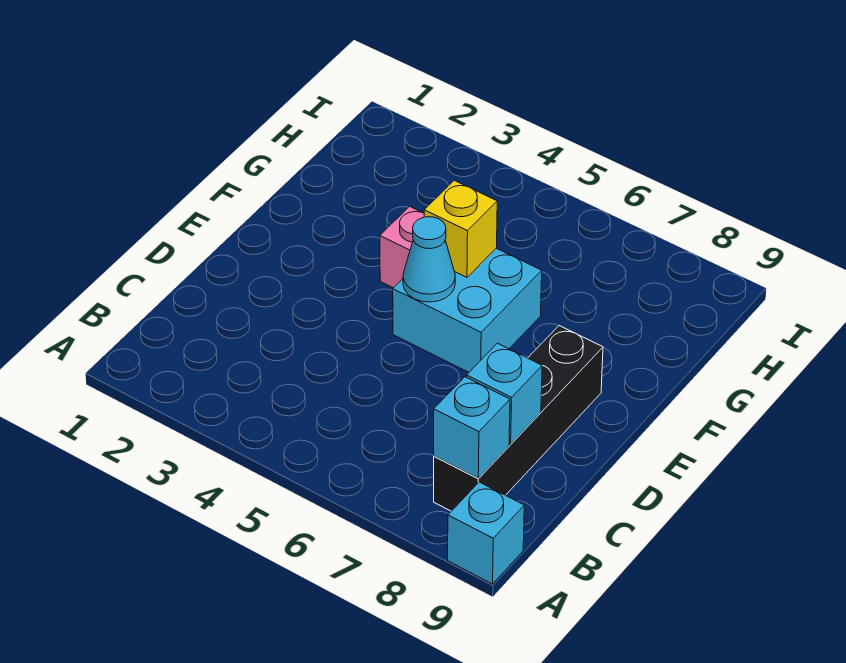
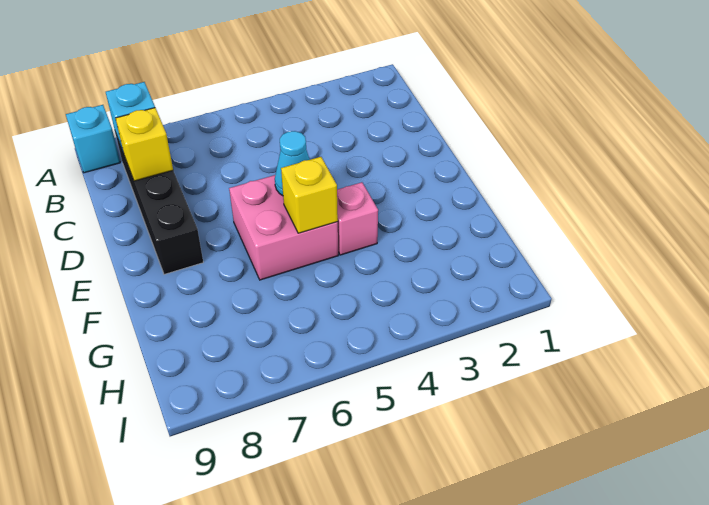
cyan 1x1 brick [467,343,542,444] -> yellow 1x1 brick [115,108,173,181]
cyan 2x2 brick [393,248,542,372] -> pink 2x2 brick [229,175,338,280]

